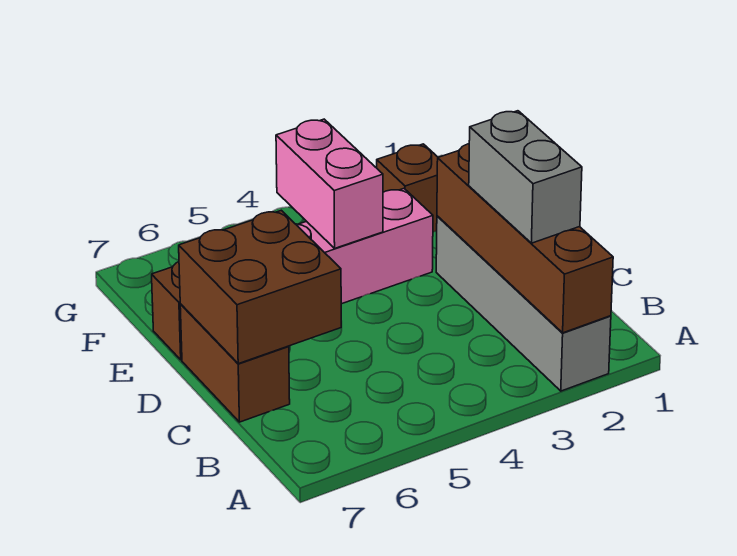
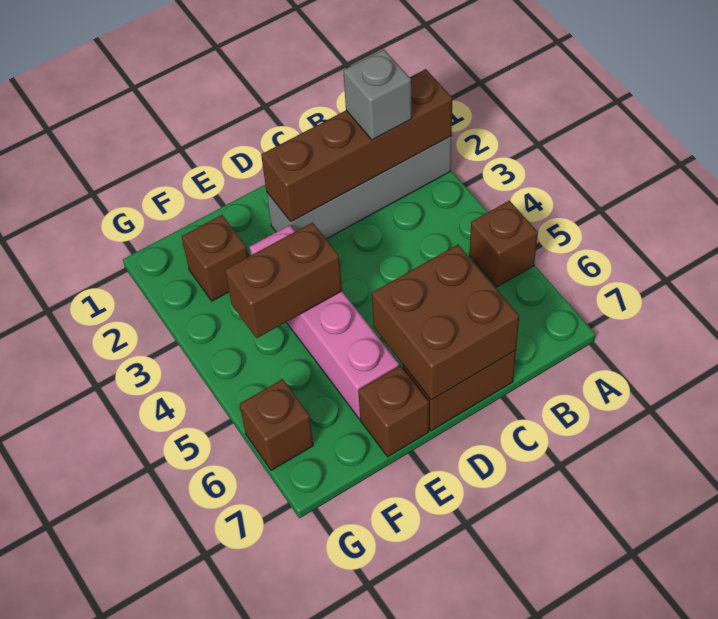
none -> brown 1x1 brick [470,201,538,287]
grey 1x2 brick [469,111,582,243] -> grey 1x1 brick [343,50,412,140]
pink 1x2 brick [276,119,383,248] -> brown 1x2 brick [225,223,342,338]
none -> brown 1x1 brick [240,379,313,470]

